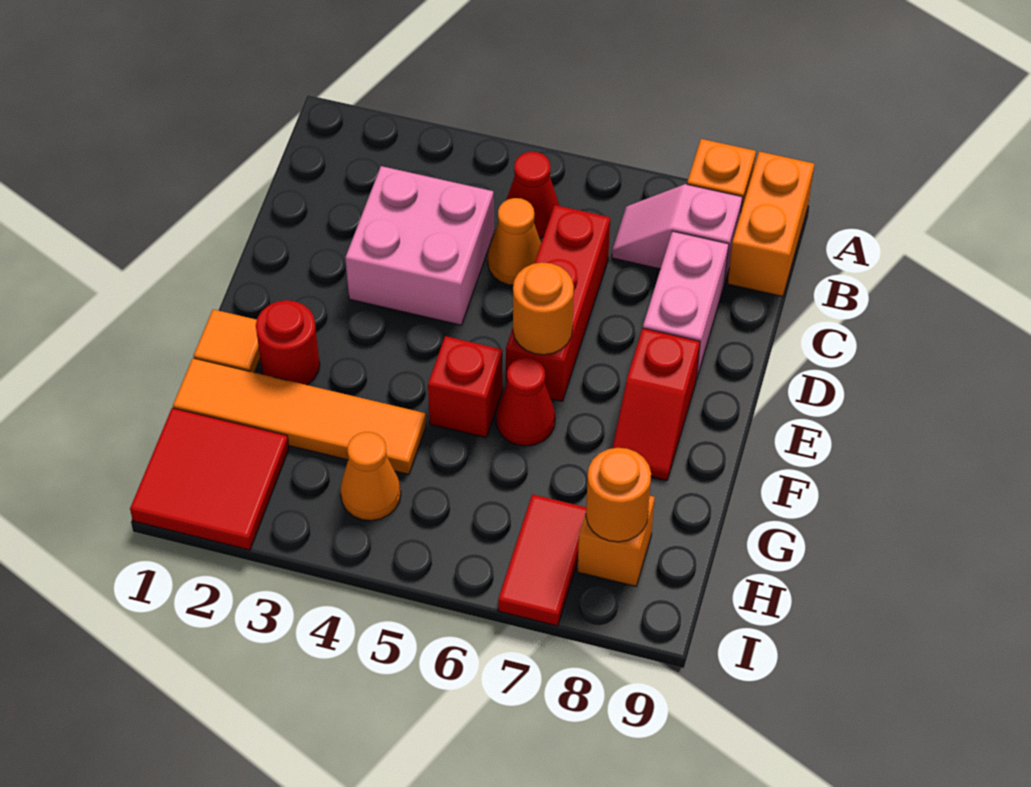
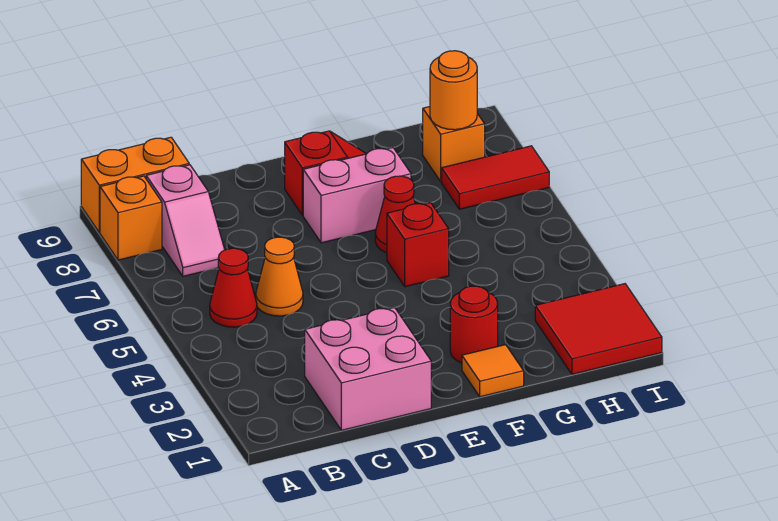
pink 2x2 brick [345,166,494,325] -> pink 2x2 brick moved to [305,308,431,430]
red 1x3 brick [506,205,610,401] -> none
pink 1x2 brick [643,231,729,379] -> pink 1x2 brick moved to [303,148,411,243]
orange 1x1 round brick [513,262,574,355] -> none
orange 1x4 tile [173,358,426,474] -> none
orange 1x1 cone [340,432,401,521] -> none

